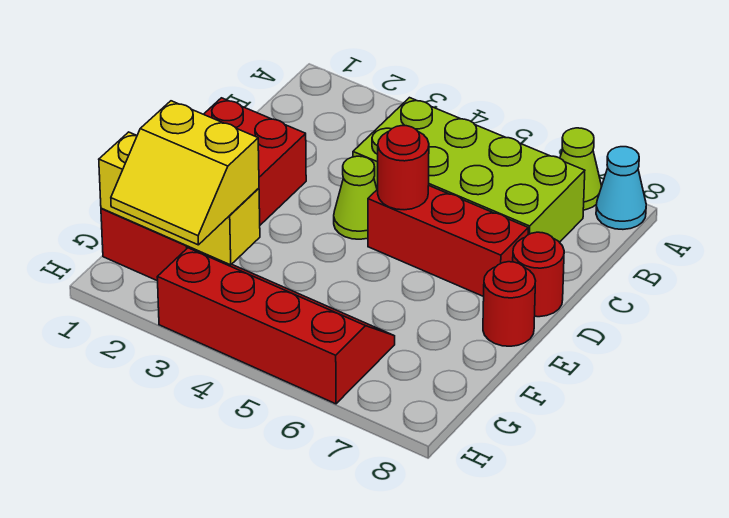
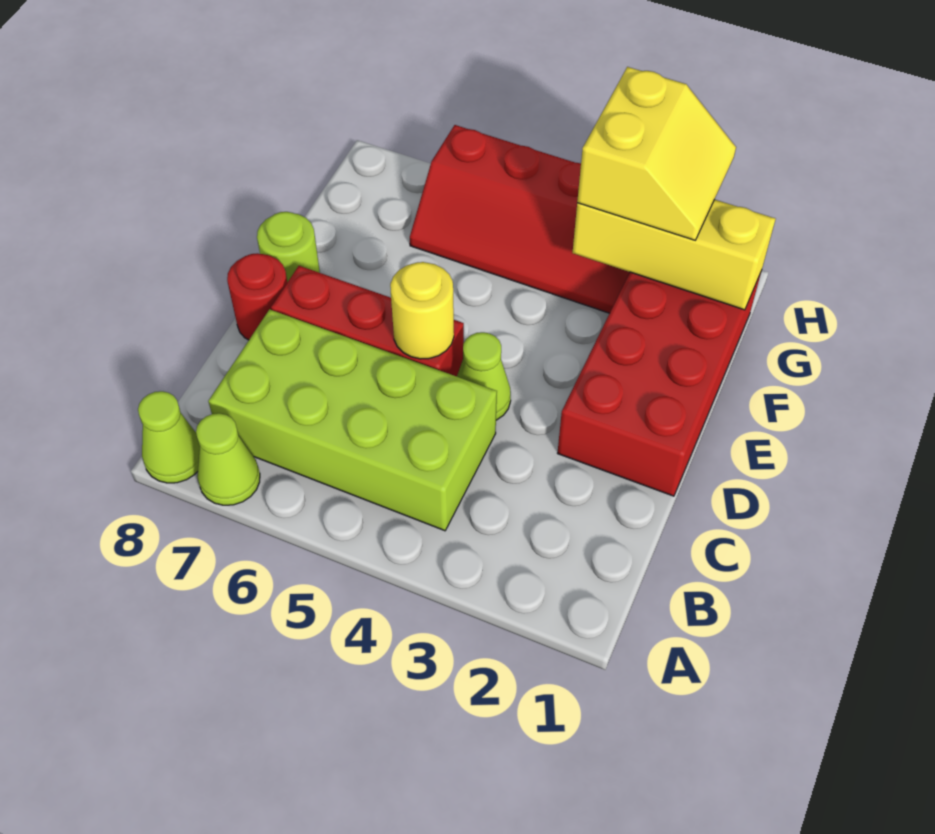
cyan 1x1 cone [596,147,646,229] -> lime 1x1 cone [138,391,200,483]
red 1x1 round brick [378,126,429,210] -> yellow 1x1 round brick [390,262,454,359]
red 1x1 round brick [483,262,536,346] -> lime 1x1 round brick [257,212,320,282]
yellow 2x2 slope [111,101,259,245] -> yellow 2x2 slope turned to [577,67,736,240]

